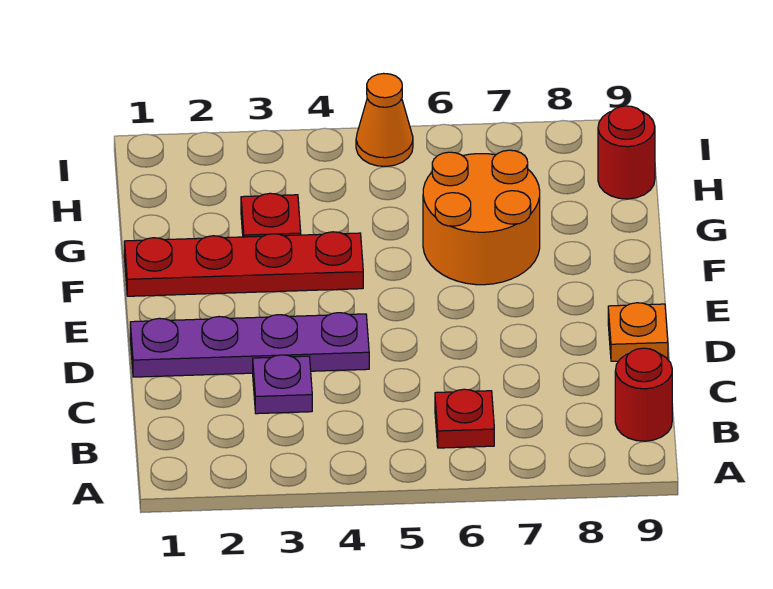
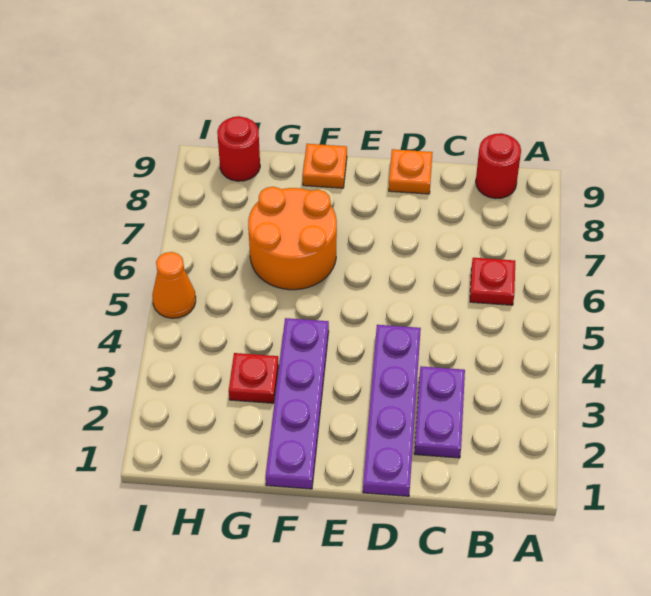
purple 1x1 plate [253,355,312,414] -> purple 1x2 plate [414,366,465,458]
red 1x4 plate [124,232,363,296] -> purple 1x4 plate [266,318,329,489]
none -> orange 1x1 plate [303,144,347,188]

